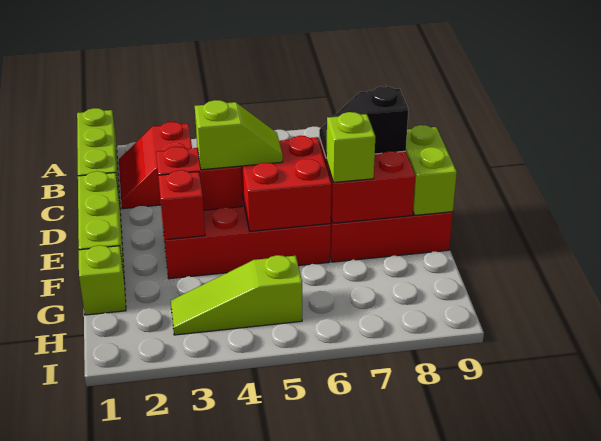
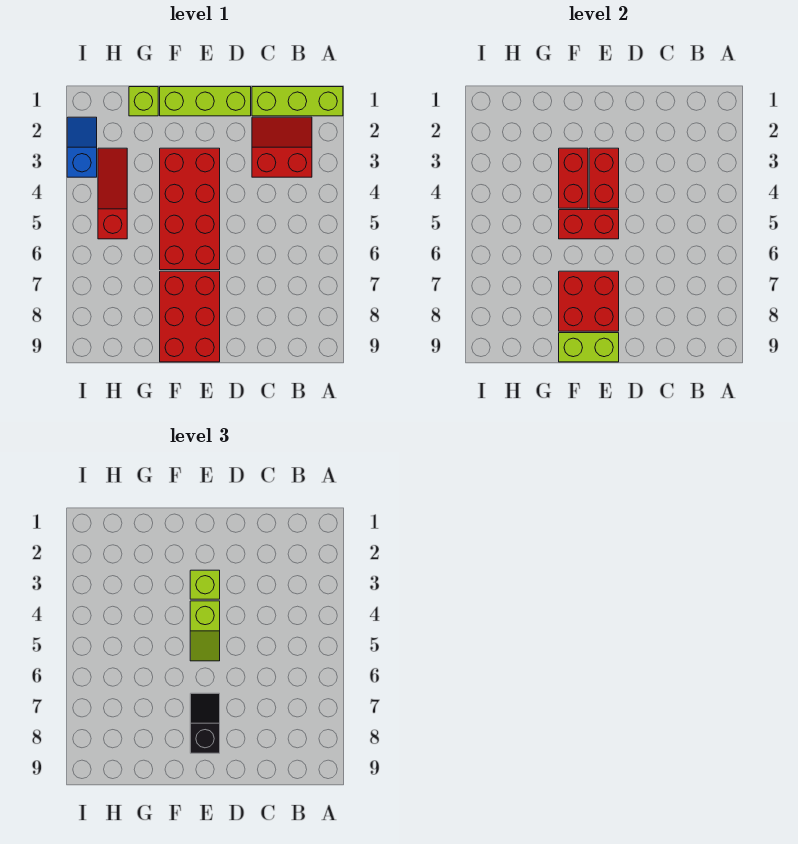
red 2x2 brick [241,136,331,231] -> red 1x2 brick [559,210,619,239]
red 1x1 brick [158,170,205,240] -> red 1x2 brick [559,148,588,208]
lime 1x1 brick [326,112,375,183] -> lime 1x1 brick moved to [190,570,220,599]
lime 1x3 slope [171,255,302,335] -> red 1x3 slope [98,148,127,239]
none -> blue 1x2 slope [67,117,97,177]

